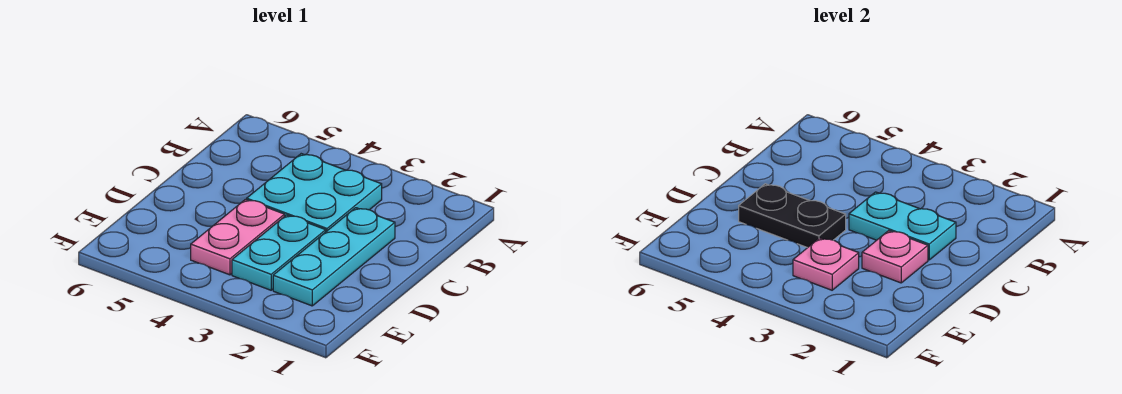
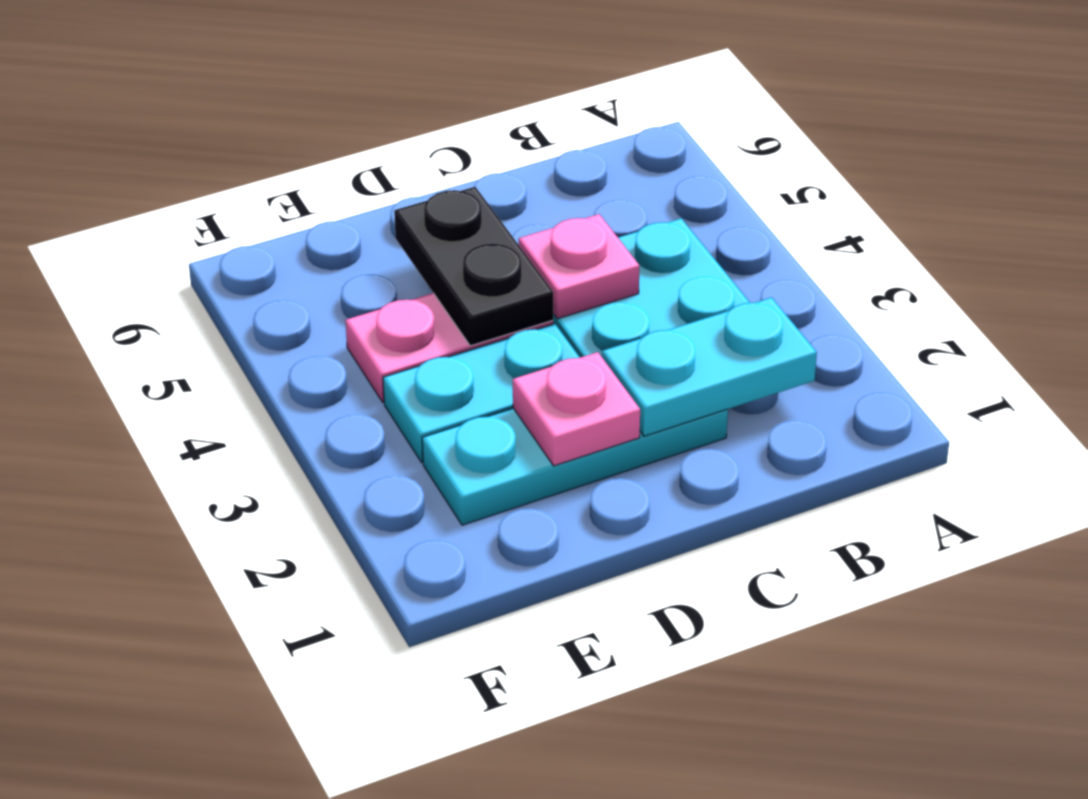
cyan 1x2 plate [849,192,956,260] -> cyan 1x2 plate turned to [602,297,817,436]
pink 1x1 plate [793,238,859,290] -> pink 1x1 plate moved to [519,214,640,319]

